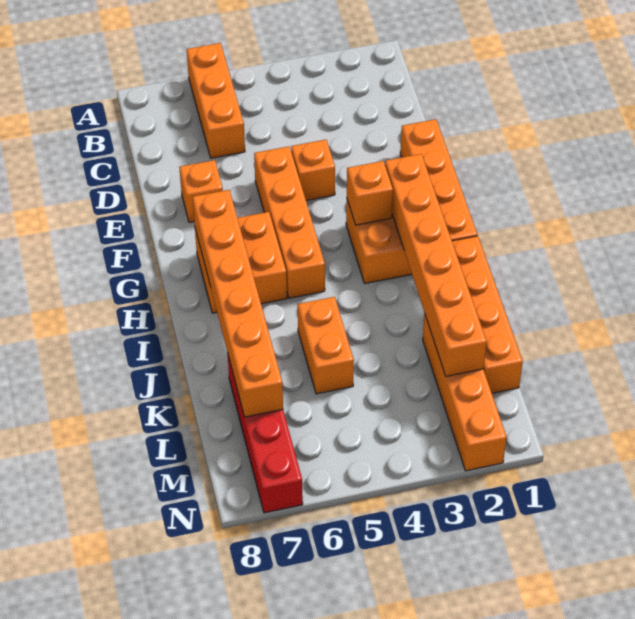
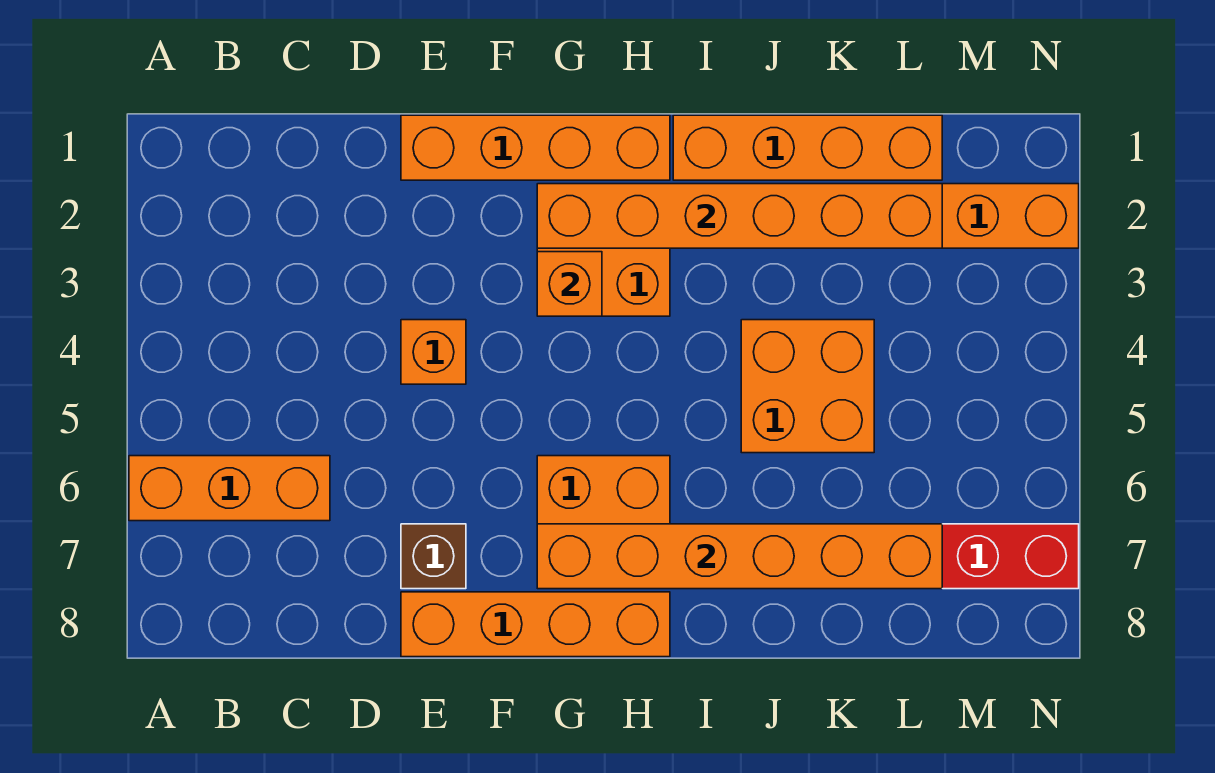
orange 1x4 brick [254,146,325,298] -> orange 1x4 brick moved to [401,592,670,657]
orange 1x1 brick [179,160,223,222] -> brown 1x1 brick [401,524,466,589]
orange 1x2 brick [298,297,354,394] -> orange 2x2 brick [741,320,874,453]

